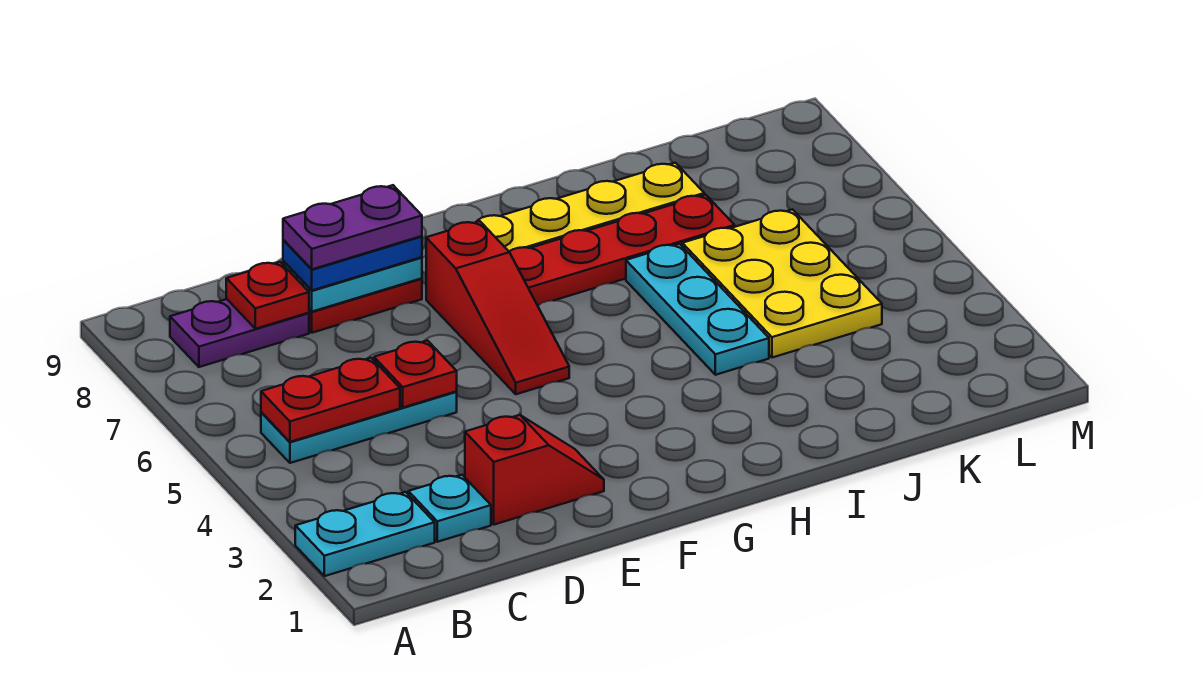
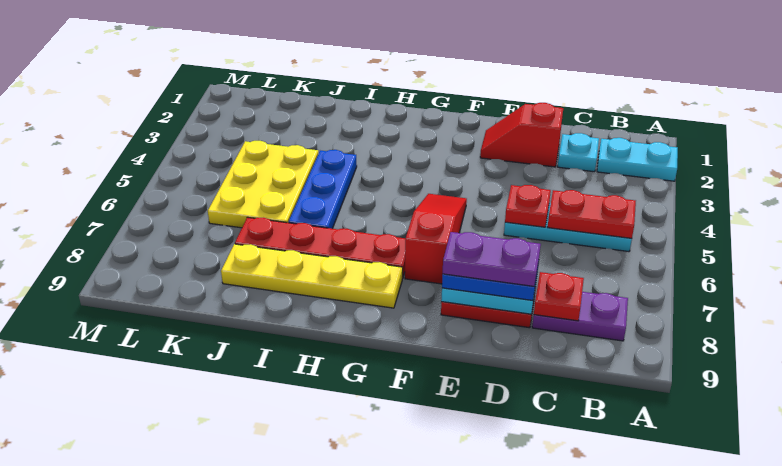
cyan 1x3 plate [626,244,769,375] -> blue 1x3 plate [289,150,357,229]

